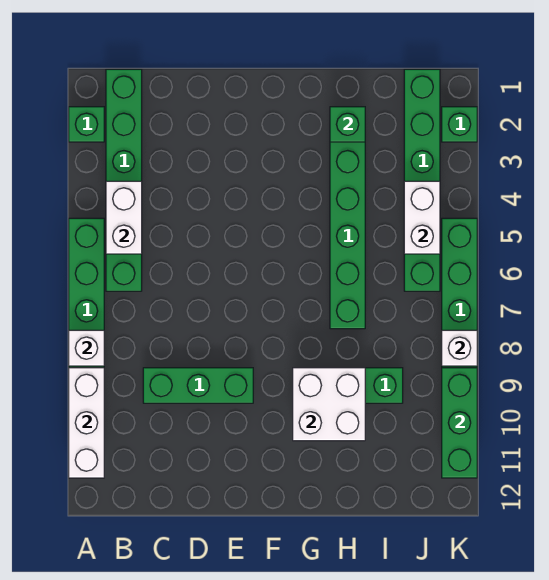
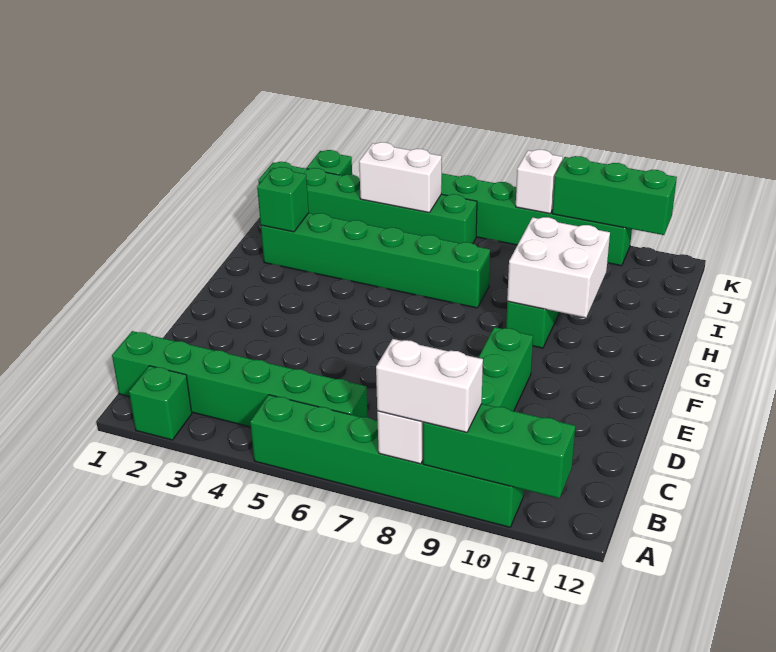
white 1x3 brick [69,368,104,478] -> green 1x3 brick [423,404,575,498]
white 1x2 brick [106,181,142,254] -> white 1x2 brick moved to [376,339,483,432]

